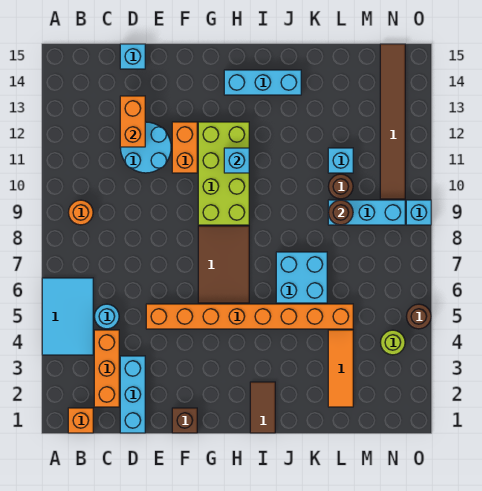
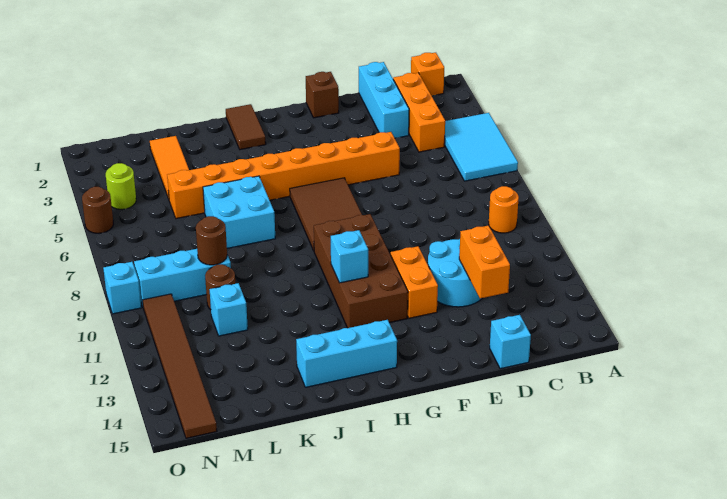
cyan 1x1 round brick [94,304,119,329] -> none
lime 2x4 brick [198,122,249,225] -> brown 2x4 brick [314,214,408,328]

